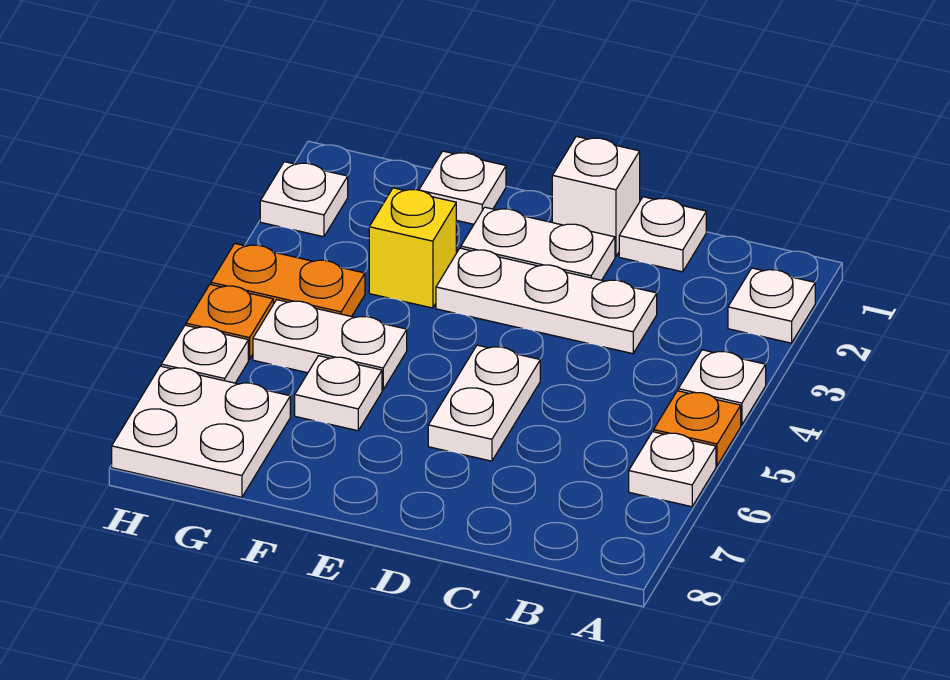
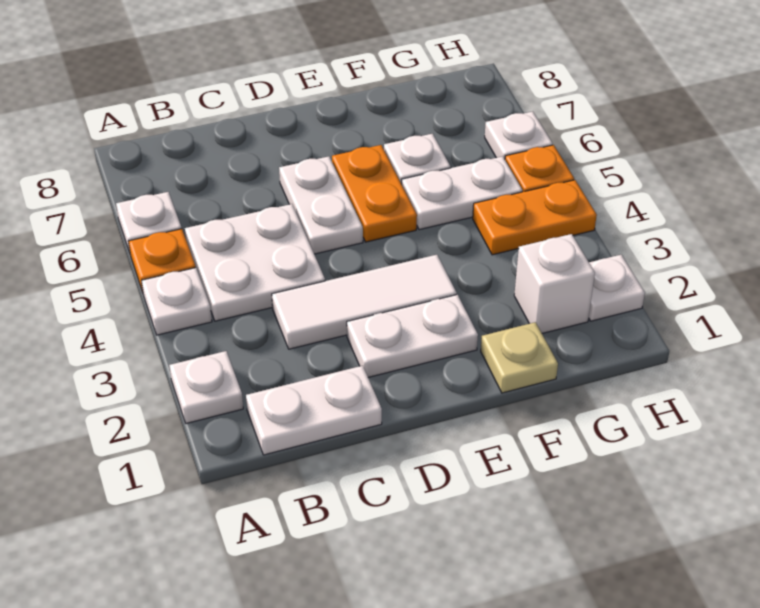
white 1x1 plate [619,197,706,272] -> white 1x2 plate [246,366,382,455]
white 1x3 plate [436,248,657,354] -> white 1x3 tile [272,255,457,349]
white 1x1 brick [552,136,640,257] -> white 1x1 brick moved to [514,234,595,333]
none -> orange 1x2 plate [332,145,417,242]
white 1x1 plate [419,151,506,224] -> tan 1x1 plate [481,322,558,393]
yellow 1x1 brick [369,188,456,308] -> none
white 2x2 plate [112,366,290,497] -> white 2x2 plate moved to [185,204,325,321]

